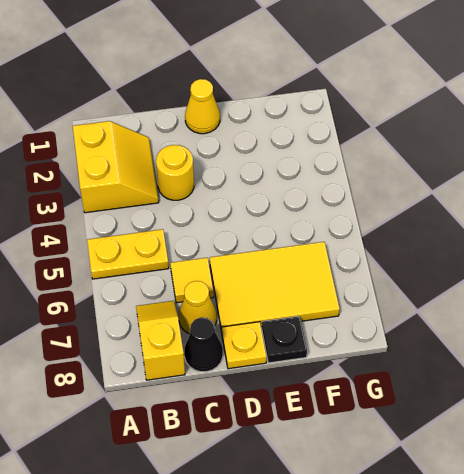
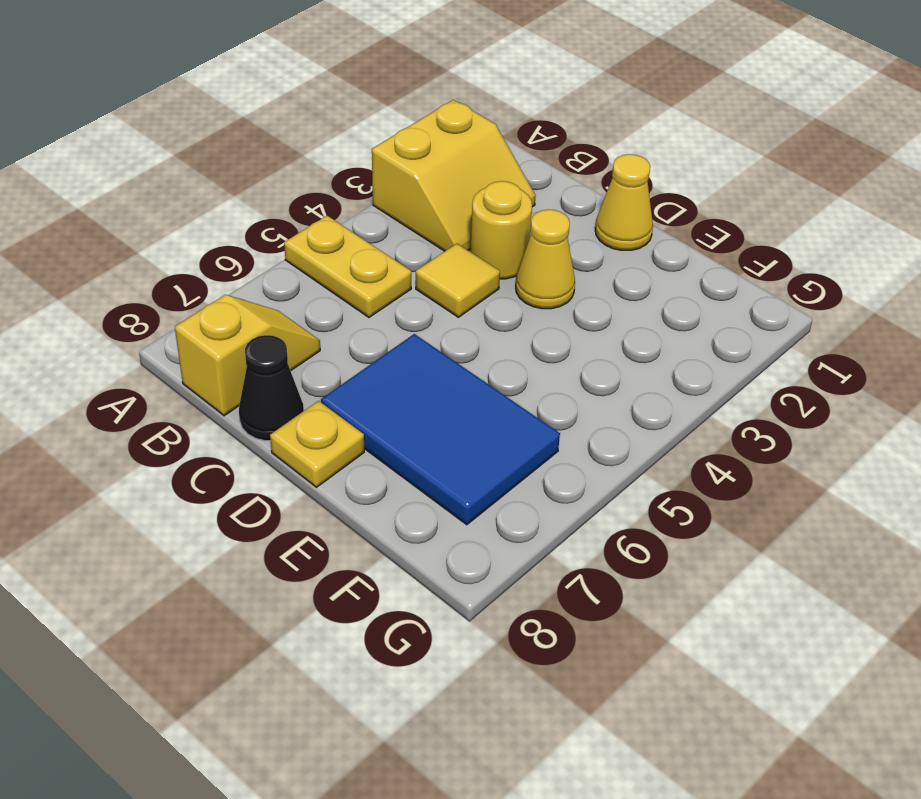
yellow 1x1 tile [170,258,214,303] -> yellow 1x1 tile moved to [416,244,500,317]
yellow 1x1 cone [179,281,217,334] -> yellow 1x1 cone moved to [516,210,575,309]
yellow 2x3 tile [210,242,340,332] -> blue 2x3 tile [321,334,560,525]
black 1x1 plate [262,316,307,363] -> none

